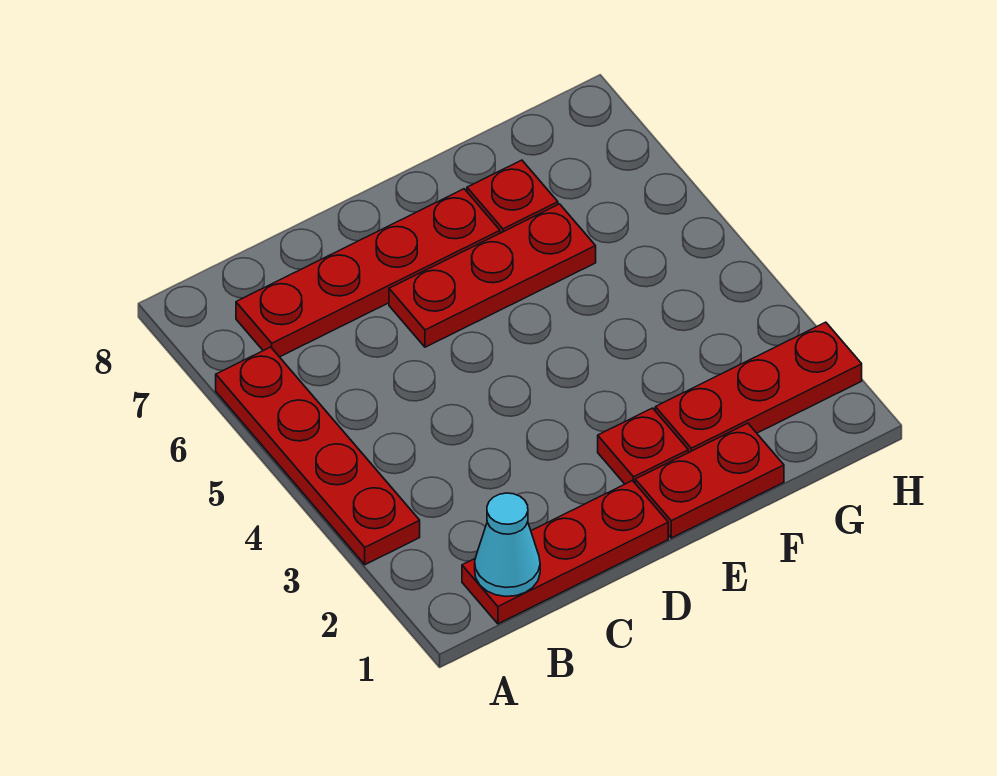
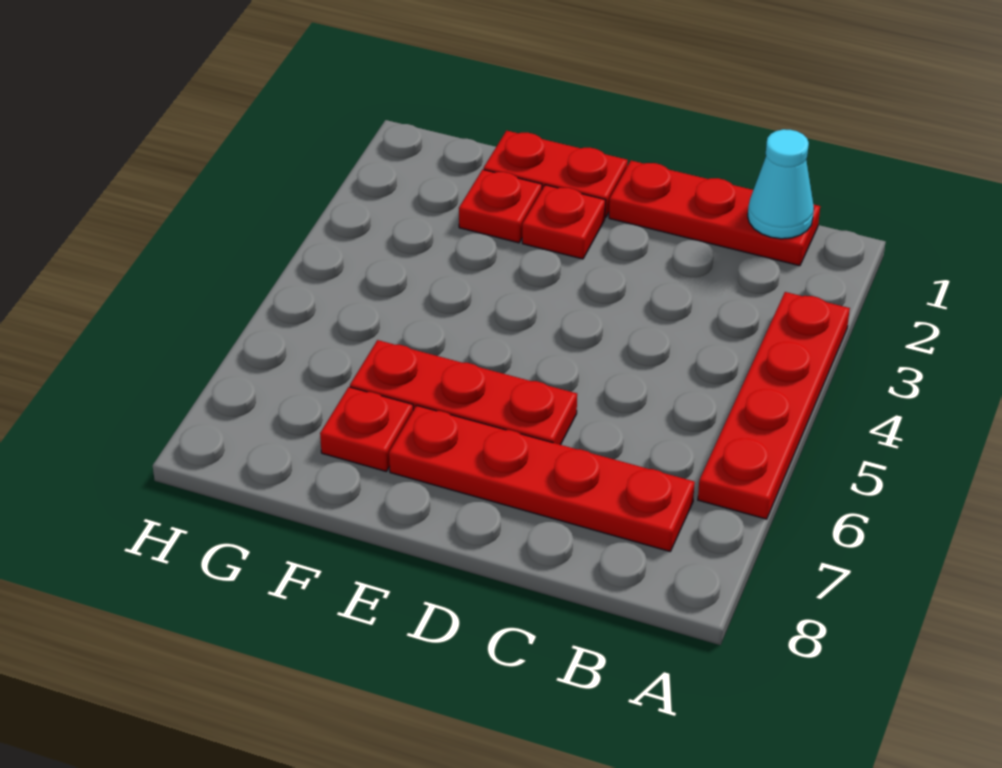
red 1x3 plate [655,322,862,453] -> red 1x1 plate [459,169,542,243]

